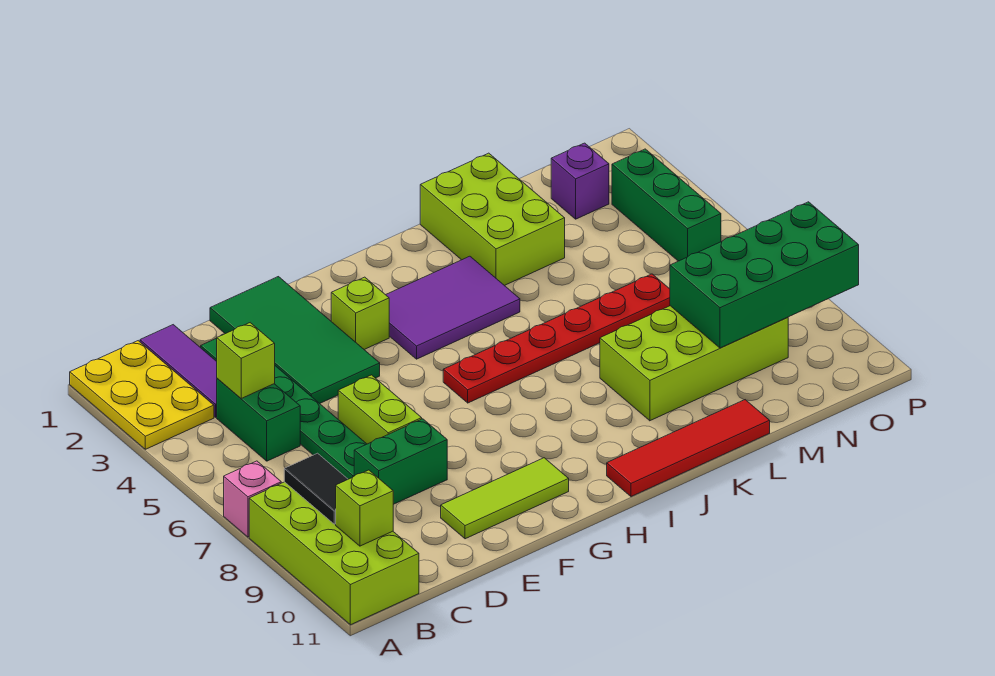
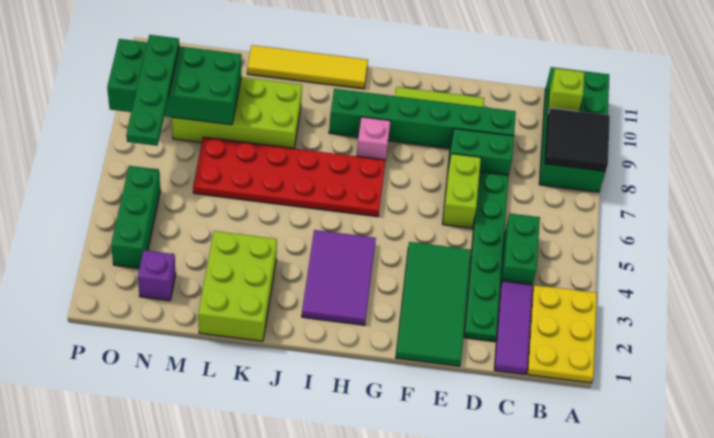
pink 1x1 brick [224,461,281,537] -> pink 1x1 brick moved to [357,117,390,160]
lime 2x4 brick [249,482,419,625] -> green 2x4 brick [539,67,609,192]
black 1x2 tile [284,453,348,524] -> black 2x2 tile [545,108,610,171]
lime 1x1 brick [217,323,275,398] -> none
none -> green 1x6 brick [329,89,516,148]
lime 1x1 brick [331,277,389,350] -> none
purple 2x3 tile [386,256,520,359] -> purple 2x3 tile turned to [302,230,376,325]
red 1x6 plate [443,274,670,403] -> red 2x6 plate [193,137,386,217]
red 1x4 tile [607,400,770,497] -> yellow 1x4 tile [247,45,368,89]
none -> green 1x4 plate [126,35,179,146]

